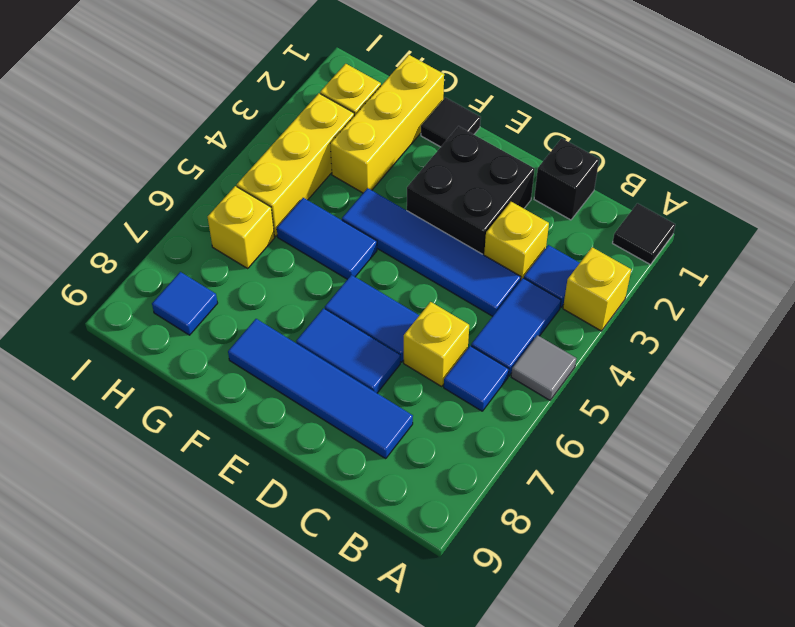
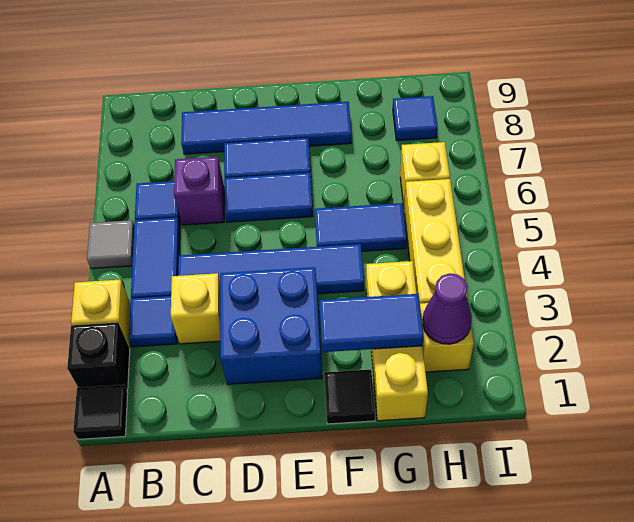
black 1x1 brick [534,138,599,220] -> black 1x1 brick moved to [67,322,130,390]
yellow 1x1 brick [404,302,469,386] -> purple 1x1 brick [174,157,224,225]
black 2x2 brick [407,126,535,255] -> blue 2x2 brick [220,267,322,384]
none -> blue 1x2 tile [319,294,423,352]
none -> purple 1x1 cone [423,273,472,344]

